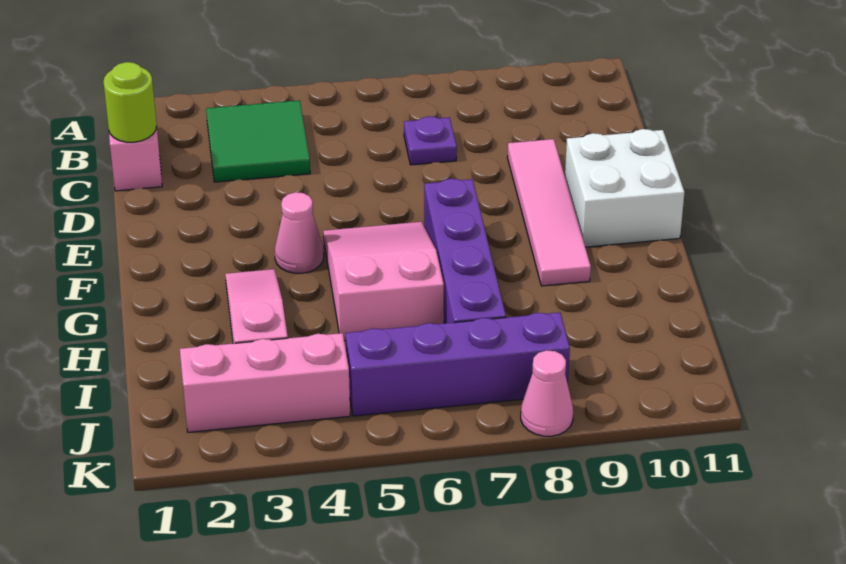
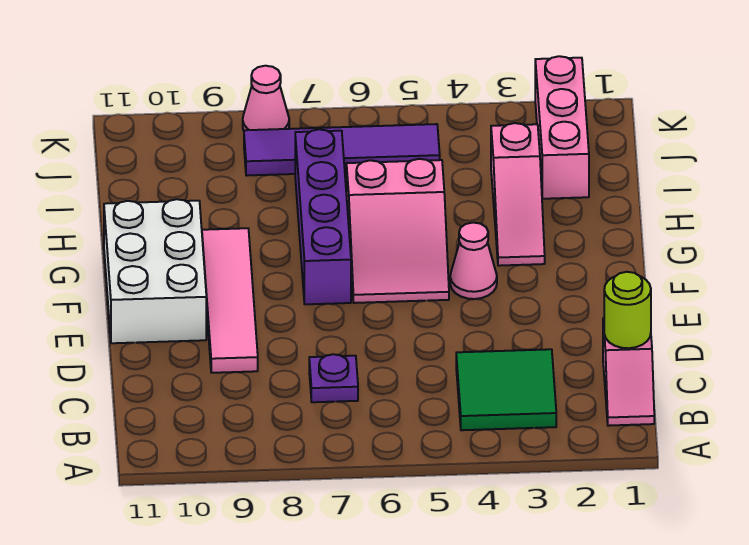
white 2x2 brick [565,129,685,247] -> white 2x3 brick [104,199,206,343]
pink 1x3 brick [180,333,350,432] -> pink 1x3 brick turned to [535,56,589,199]
purple 1x4 brick [346,312,570,416] -> purple 1x4 tile [244,124,440,176]

